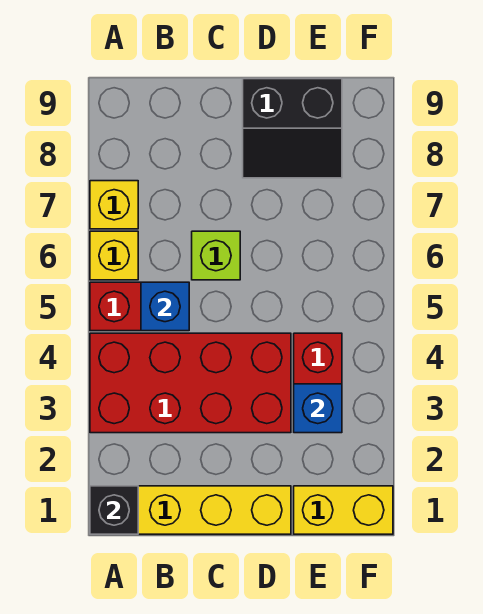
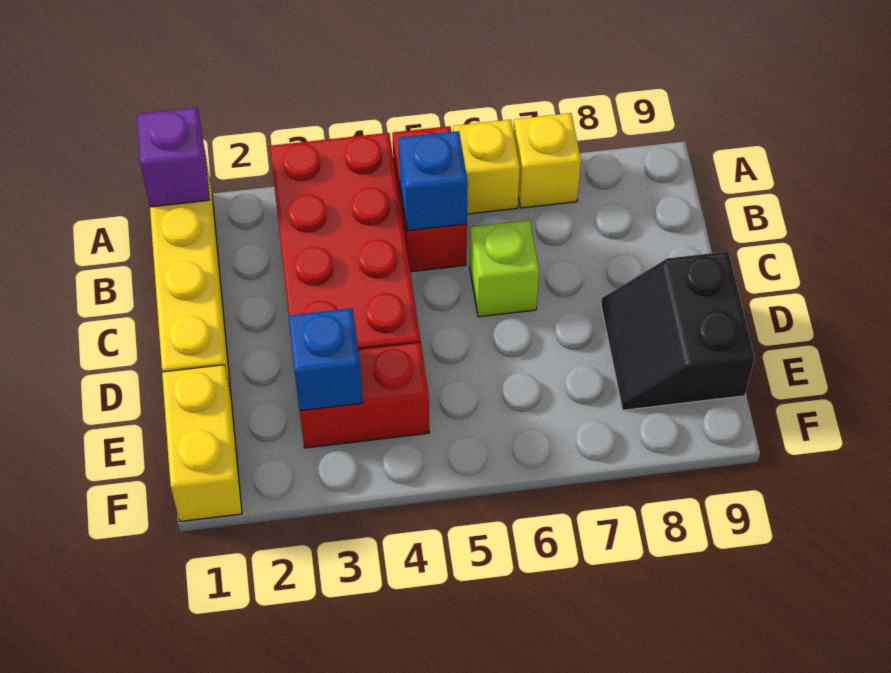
black 1x1 brick [90,486,138,534] -> purple 1x1 brick [137,108,210,207]

